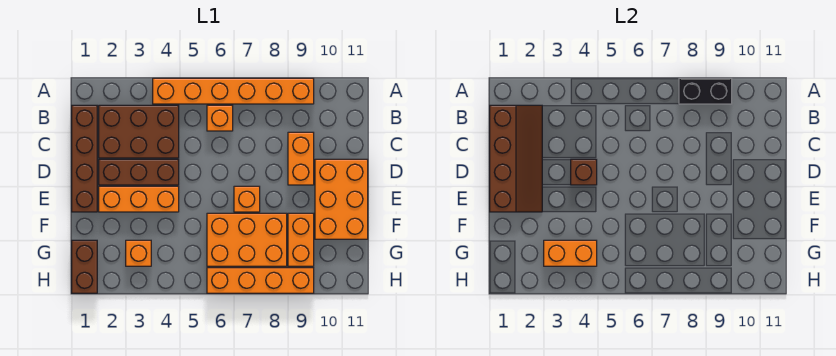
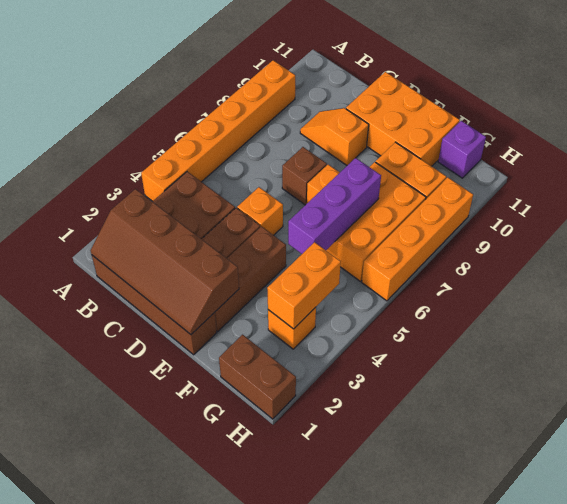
black 1x2 brick [679,78,732,104] -> none
brown 2x4 slope [490,105,542,212] -> brown 2x4 slope turned to [91,189,239,334]
orange 1x1 brick [207,105,233,131] -> orange 1x1 brick moved to [237,187,283,235]
orange 1x2 brick [288,132,314,185] -> orange 1x2 slope [300,108,369,165]
brown 1x1 brick [571,159,597,185] -> brown 1x1 brick moved to [282,147,327,205]
orange 1x3 brick [99,186,179,212] -> brown 1x3 brick [214,226,286,331]
none -> purple 1x3 brick [288,158,381,254]
none -> purple 1x1 brick [438,121,486,178]

